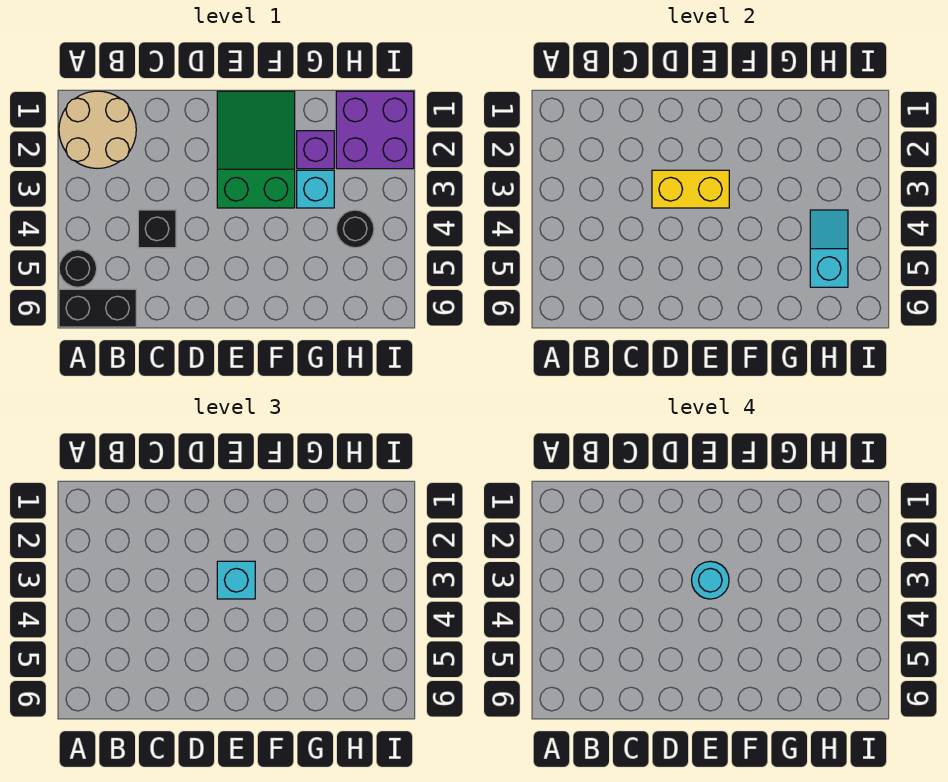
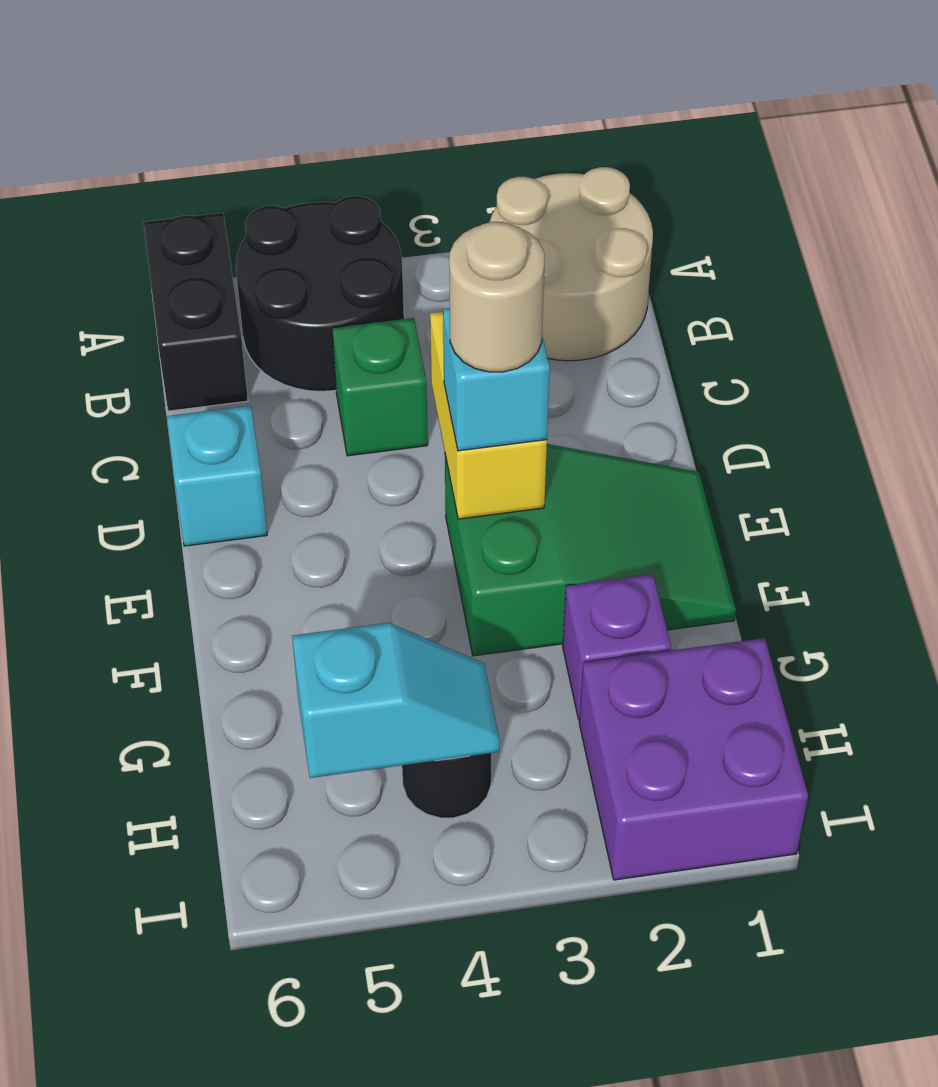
black 1x1 round brick [59,250,97,287] -> black 2x2 round brick [236,196,404,391]
black 1x1 brick [138,210,176,248] -> green 1x1 brick [332,318,428,456]
cyan 1x1 round brick [691,561,729,599] -> tan 1x1 round brick [449,222,544,372]
cyan 1x1 brick [297,170,334,208] -> cyan 1x1 brick moved to [167,406,267,546]

